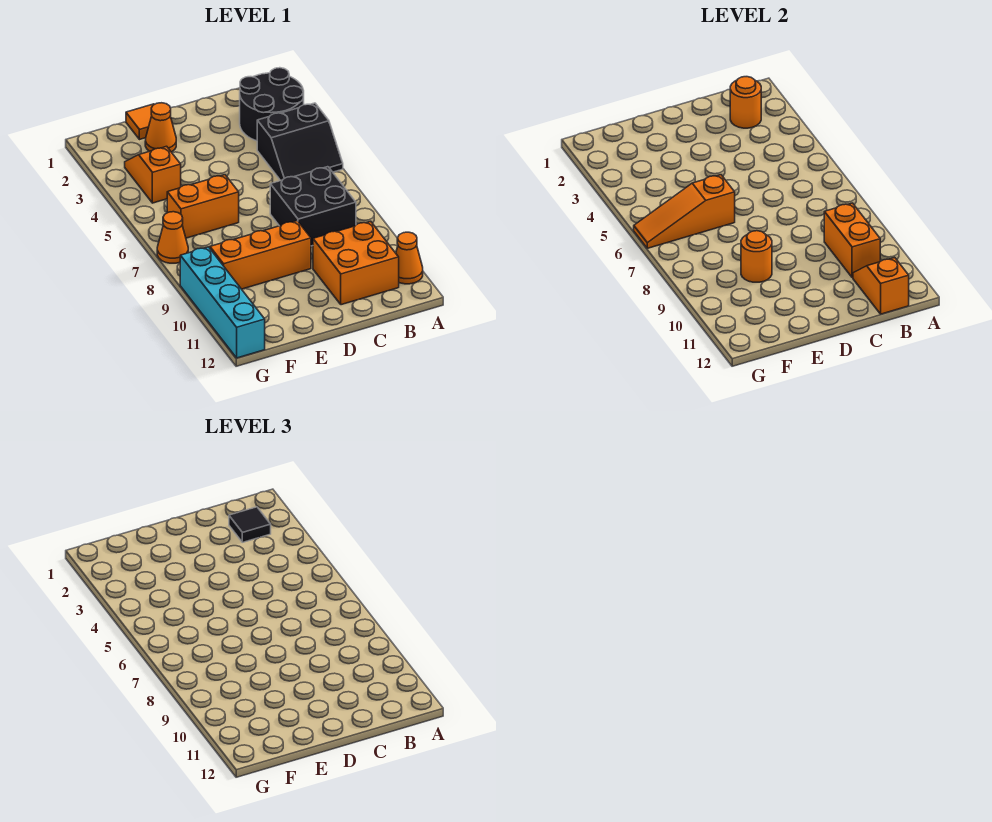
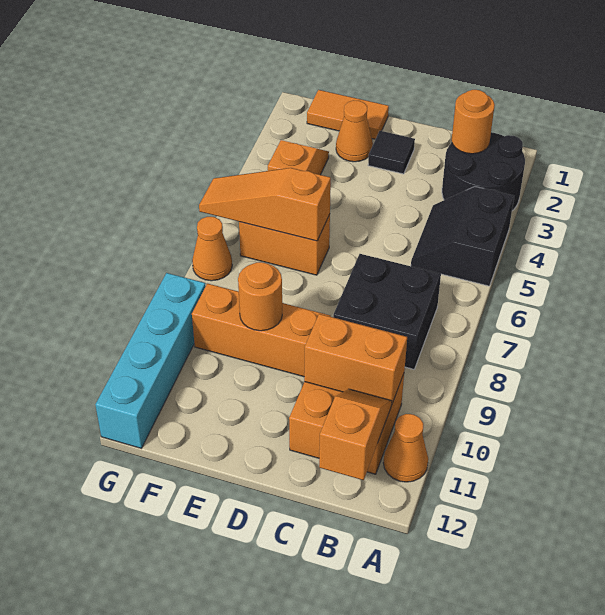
black 2x2 slope [257,103,343,180] -> black 2x2 slope turned to [411,187,514,286]
black 1x1 tile [229,507,271,542] -> black 1x1 tile moved to [368,131,415,174]
orange 1x2 brick [824,203,880,278] -> orange 1x2 brick turned to [304,314,407,405]
orange 1x1 tile [126,104,154,140] -> orange 1x2 tile [307,90,389,139]

